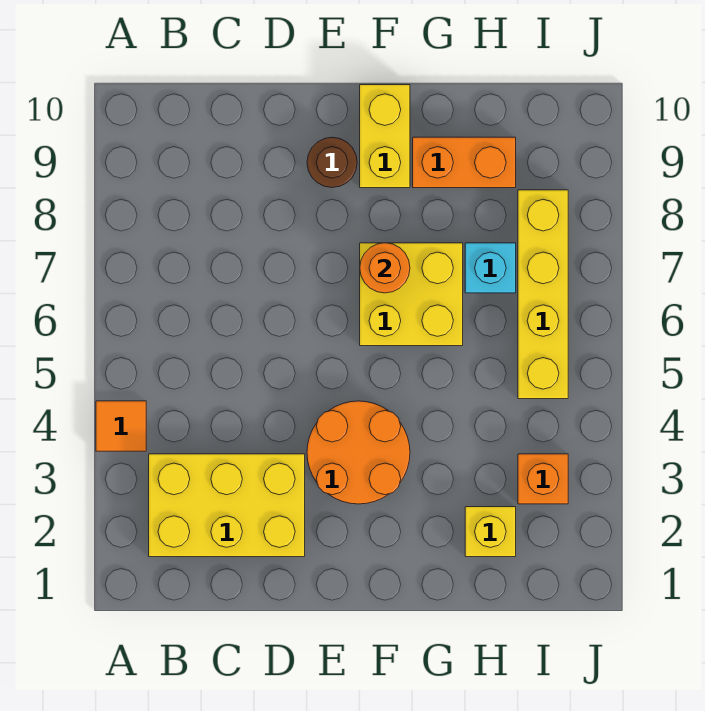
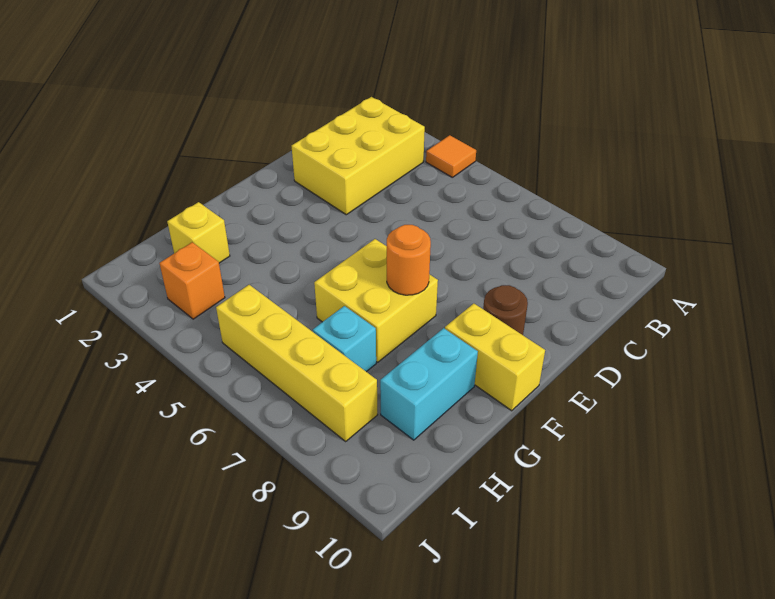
orange 2x2 round brick [307,401,410,504] -> none
orange 1x2 brick [413,137,516,188] -> cyan 1x2 brick [380,328,478,440]

